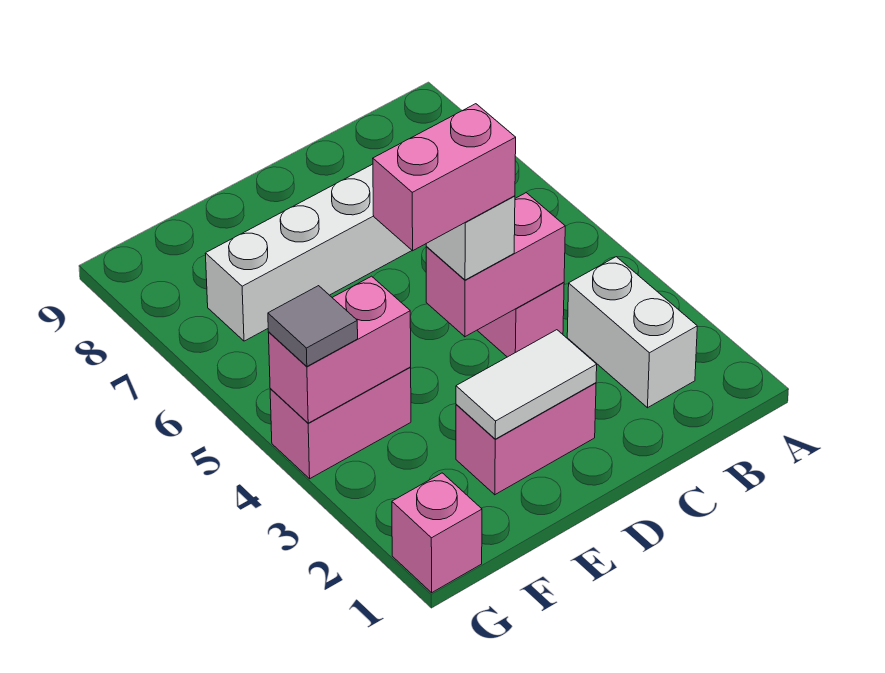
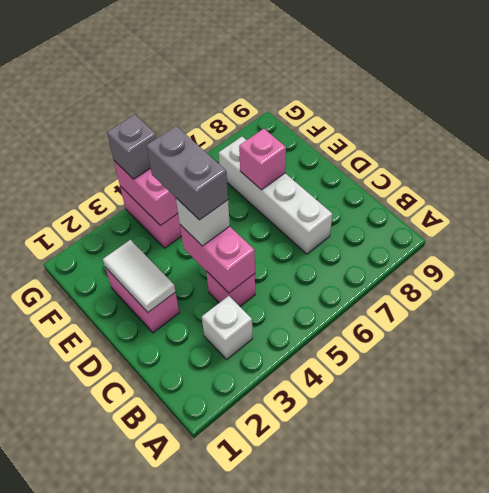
white 1x2 brick [567,257,697,408] -> white 1x1 brick [202,296,253,359]
pink 1x2 brick [373,104,516,251] -> grey 1x2 brick [146,126,228,220]
pink 1x1 brick [392,473,482,593] -> pink 1x1 brick moved to [239,129,286,190]
grey 1x1 tile [268,286,358,366] -> grey 1x1 brick [107,114,157,179]

